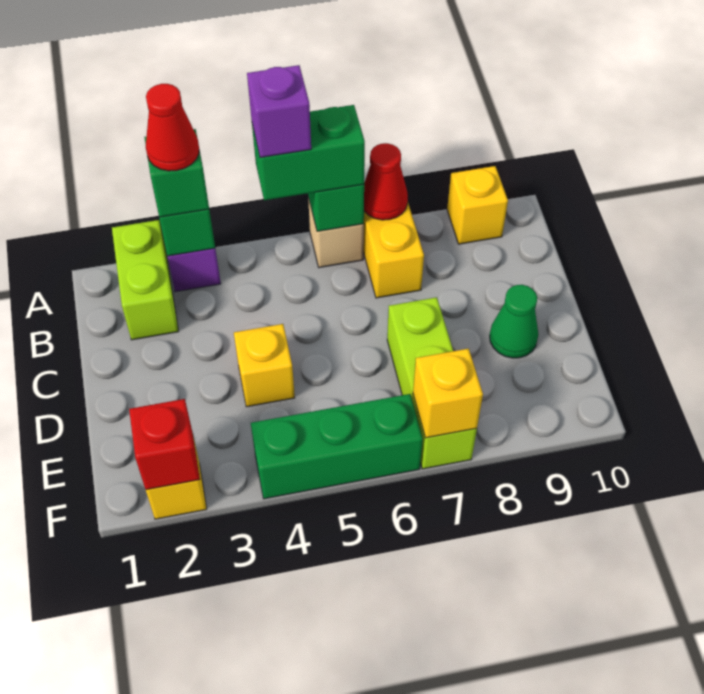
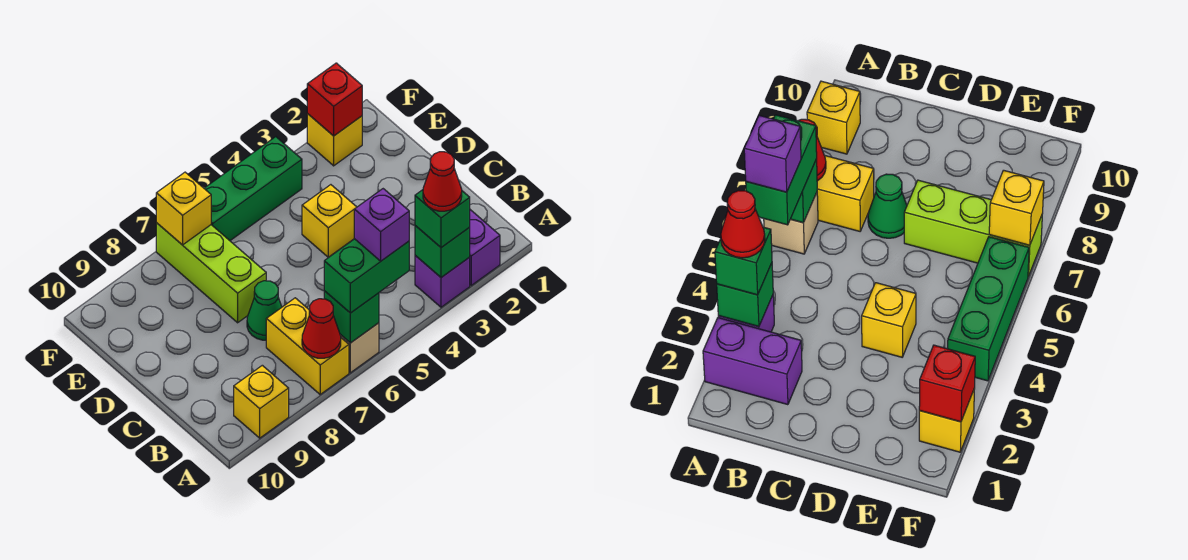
lime 1x2 brick [112,220,179,340] -> purple 1x2 brick [469,210,500,285]
green 1x1 cone [490,285,538,358] -> green 1x1 cone moved to [247,281,282,340]

